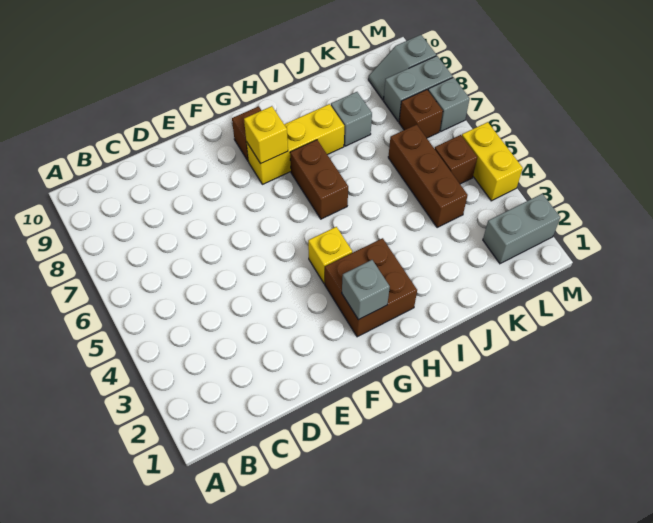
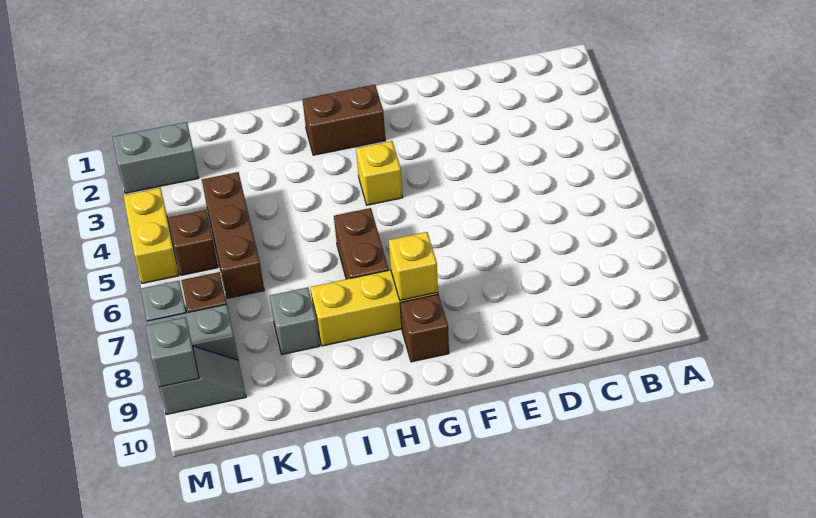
brown 2x2 brick [325,238,417,337] -> brown 1x2 brick [302,85,385,155]
grey 1x1 brick [342,260,390,320] -> grey 1x1 brick moved to [146,317,199,387]

